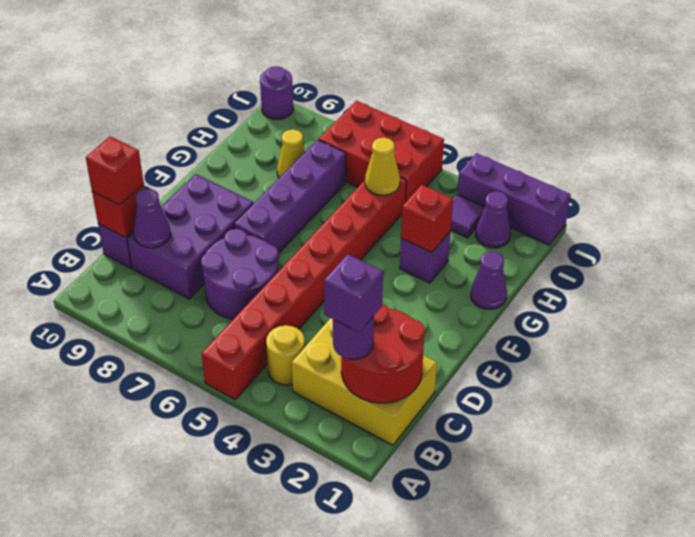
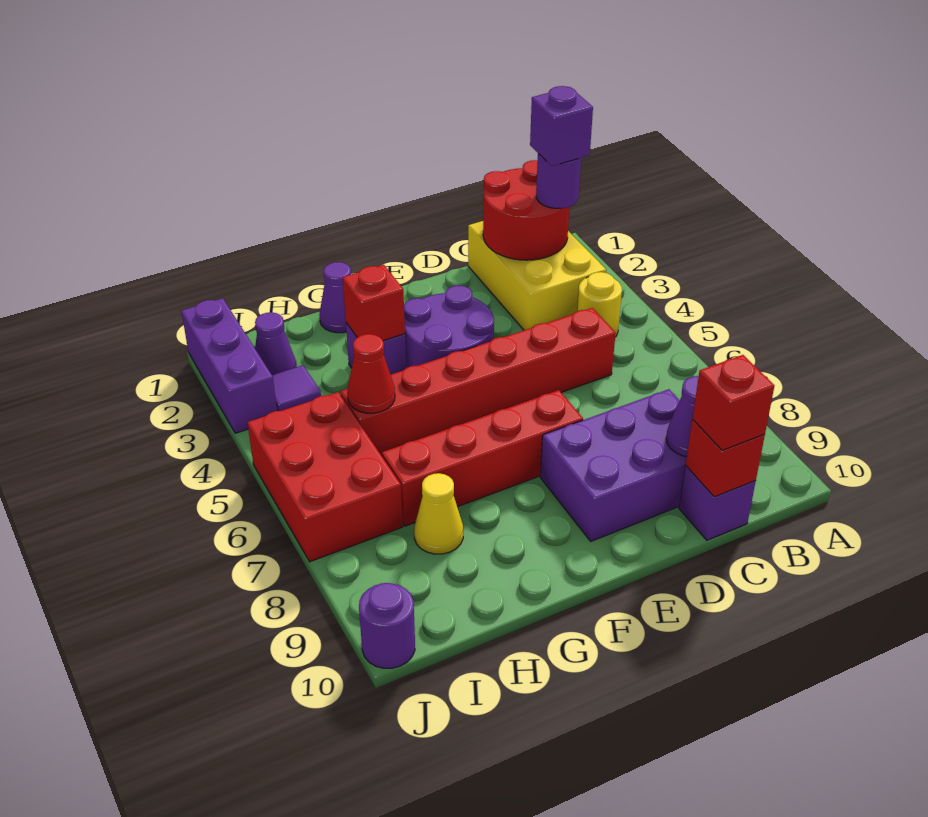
red 1x8 brick [201,177,406,399] -> red 1x6 brick [340,308,616,456]
purple 2x2 round brick [201,229,279,319] -> purple 2x2 round brick moved to [404,286,494,368]
purple 1x4 brick [234,140,346,253] -> red 1x4 brick [382,390,583,526]
yellow 1x1 cone [365,138,400,195] -> red 1x1 cone [347,334,395,413]

